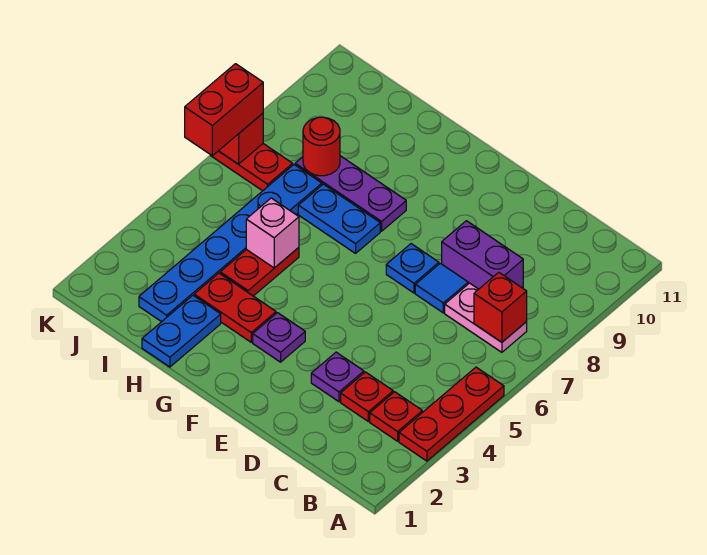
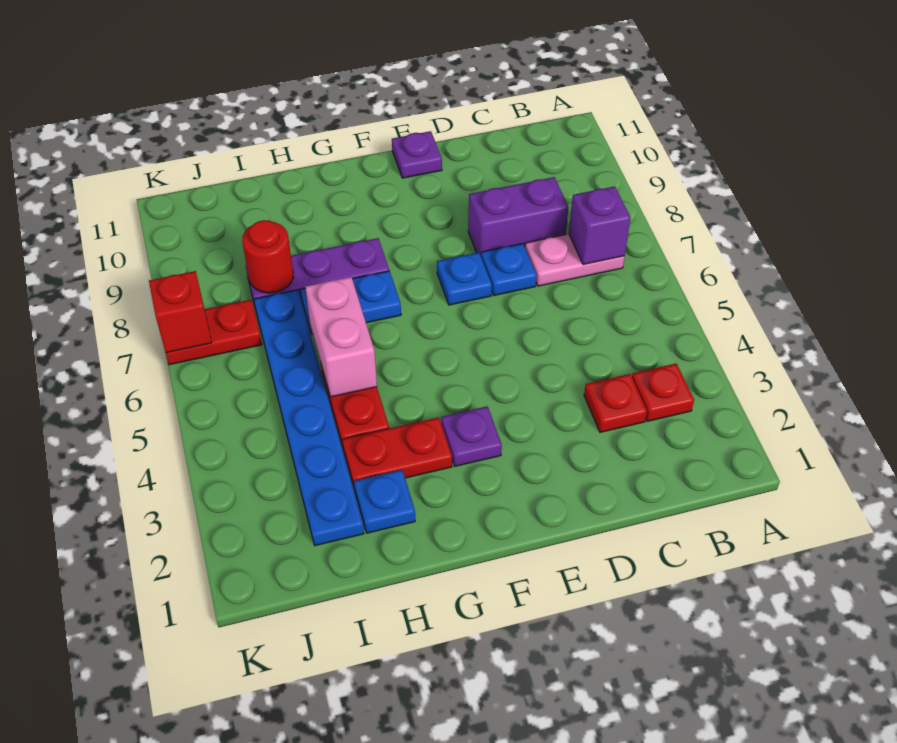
red 1x3 plate [399,367,504,461] -> none
red 1x1 brick [474,272,527,342] -> purple 1x1 brick [569,186,631,265]
purple 1x1 plate [311,352,364,402] -> purple 1x1 plate moved to [392,131,442,178]
blue 1x1 tile [415,263,468,313] -> blue 1x1 plate [481,243,537,296]
blue 1x2 plate [142,296,221,367] -> blue 1x1 plate [354,470,415,533]
pink 1x1 brick [246,198,299,268] -> pink 1x2 brick [305,277,377,397]
red 1x2 brick [185,64,263,156] -> none

